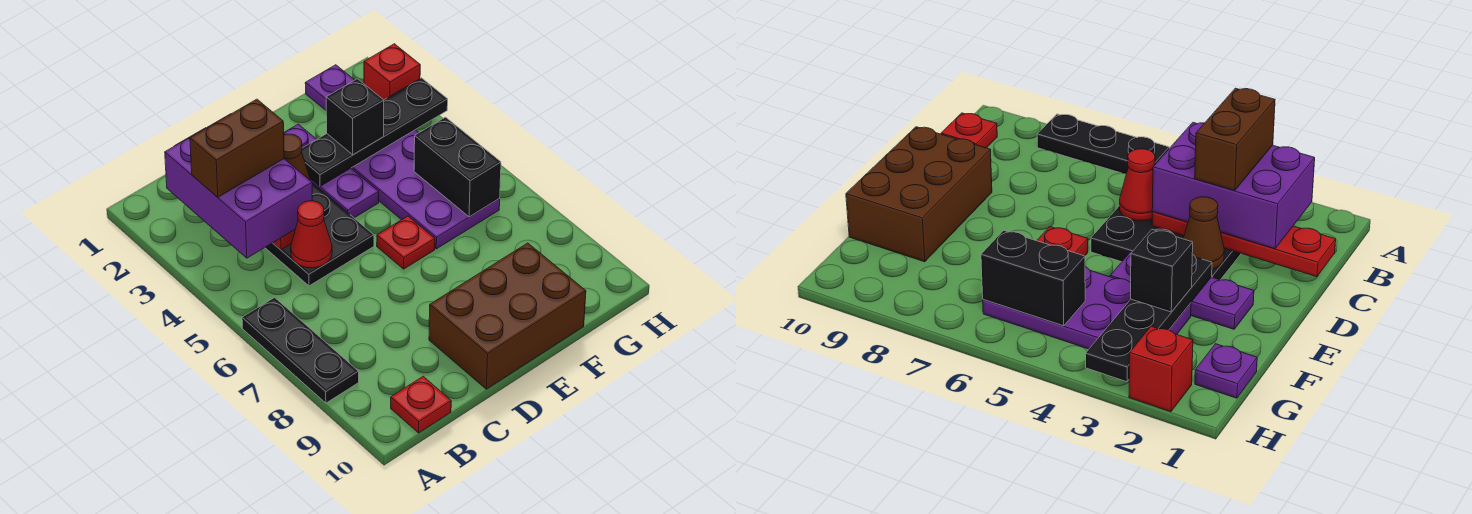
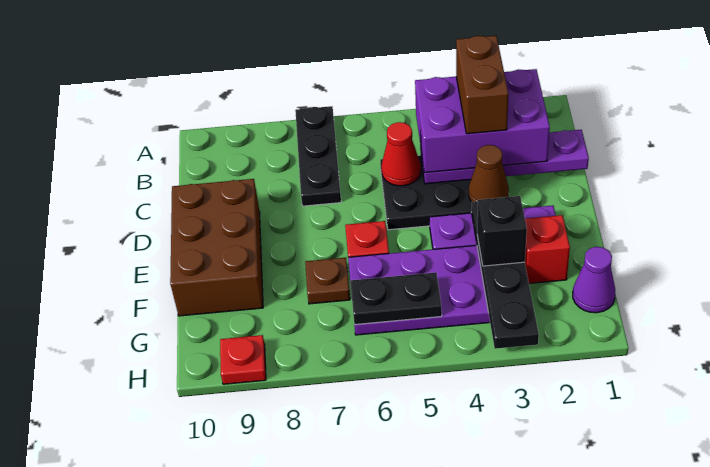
black 1x3 plate [242,297,359,403] -> black 1x3 plate turned to [295,106,341,206]
red 1x1 plate [391,376,451,433] -> red 1x1 plate moved to [220,335,266,384]
red 1x4 plate [1152,212,1336,277] -> purple 1x4 plate [420,130,589,184]
none -> brown 1x1 plate [305,258,350,304]
purple 1x1 plate [305,65,354,110] -> purple 1x1 cone [573,247,615,313]
black 1x2 brick [414,117,501,217] -> black 1x2 plate [350,272,442,325]
red 1x1 brick [364,44,420,100] -> red 1x1 brick moved to [525,215,570,283]

